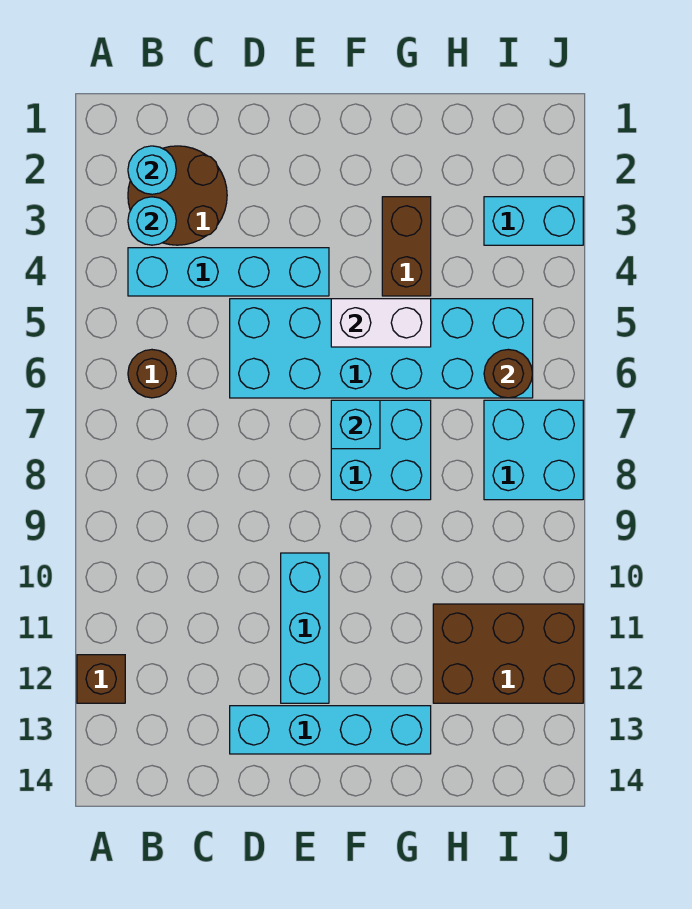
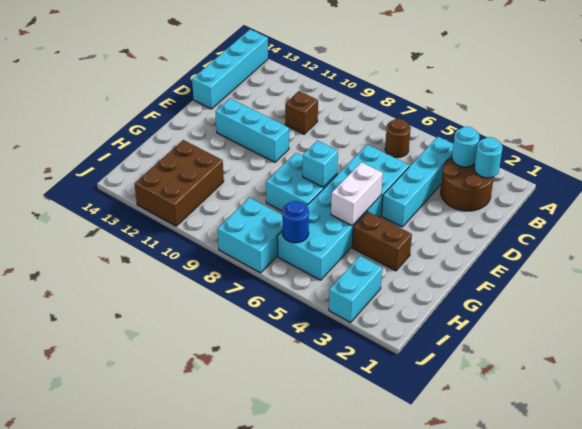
brown 1x1 brick [77,655,125,703] -> brown 1x1 brick moved to [285,91,318,134]
cyan 1x4 brick [230,706,431,754] -> cyan 1x4 brick moved to [192,29,268,109]
brown 1x1 round brick [484,349,532,398] -> blue 1x1 round brick [282,201,309,243]

